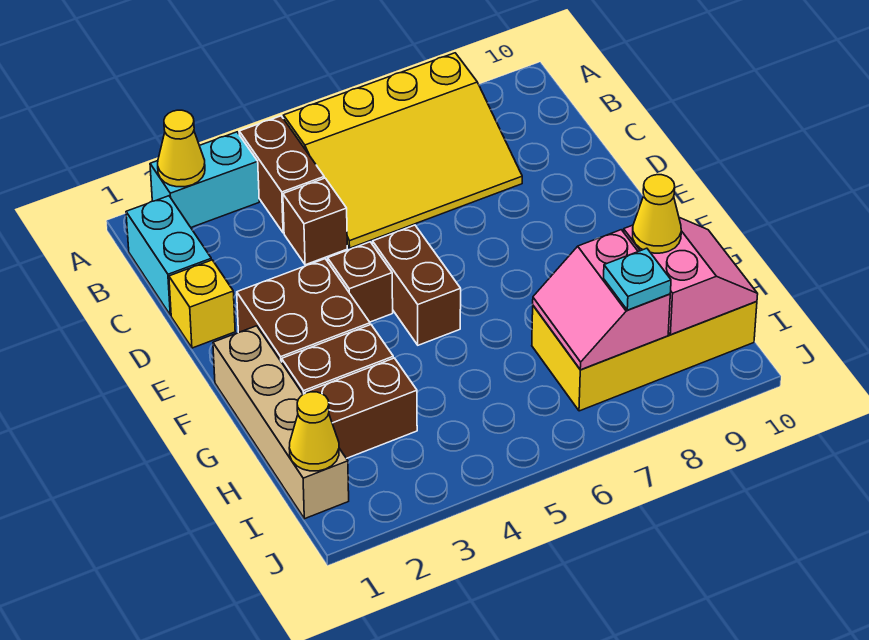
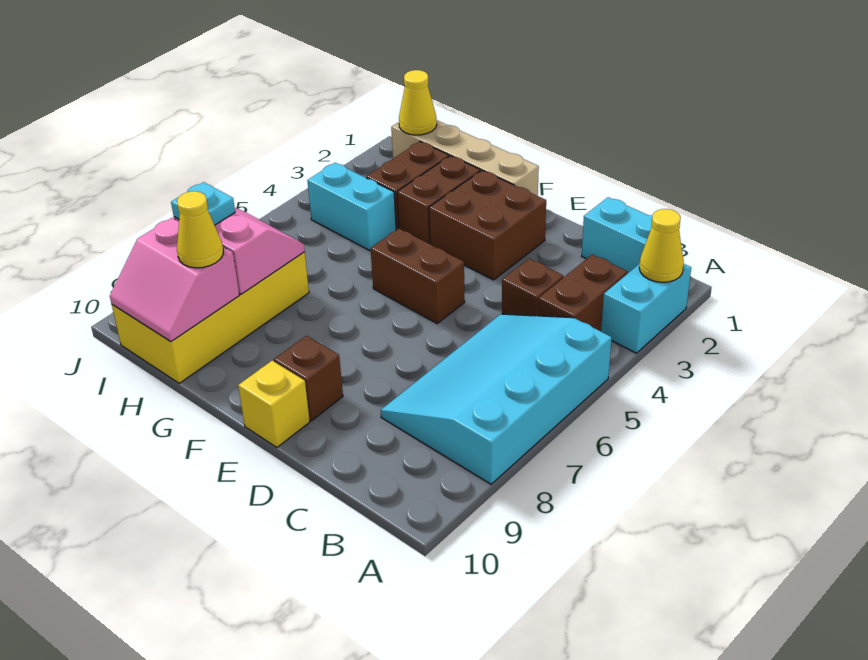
brown 1x2 brick [239,116,324,233] -> brown 1x2 brick turned to [538,255,627,331]
yellow 3x4 slope [283,53,522,248] -> cyan 3x4 slope [381,314,612,484]
yellow 1x1 brick [169,260,235,348] -> yellow 1x1 brick moved to [238,361,310,447]
brown 1x1 brick [328,242,393,322] -> brown 1x1 brick moved to [274,336,343,421]
none -> cyan 1x2 brick [307,163,396,250]

